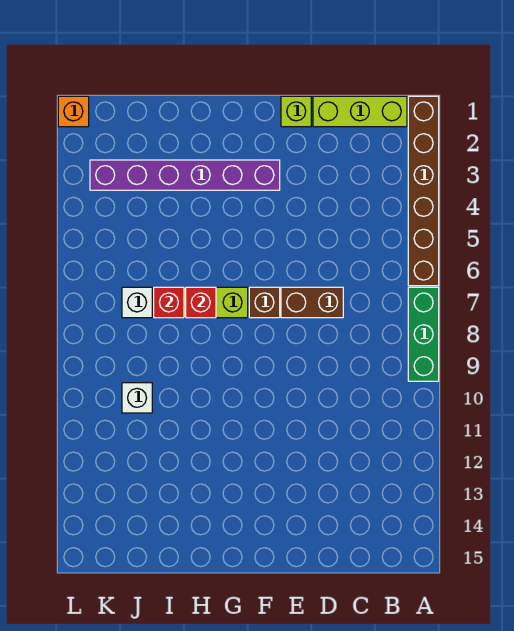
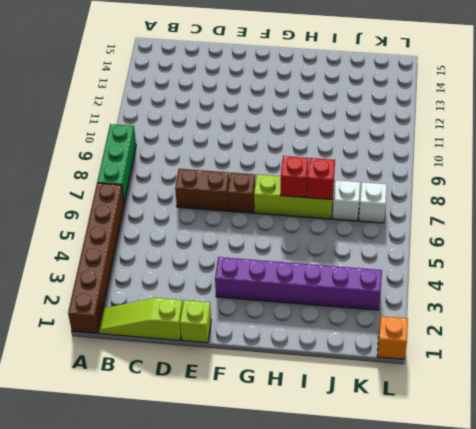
lime 1x3 brick [313,96,407,127] -> lime 1x3 slope [99,298,183,340]
white 1x1 brick [122,383,152,413] -> white 1x1 brick moved to [359,182,387,223]

